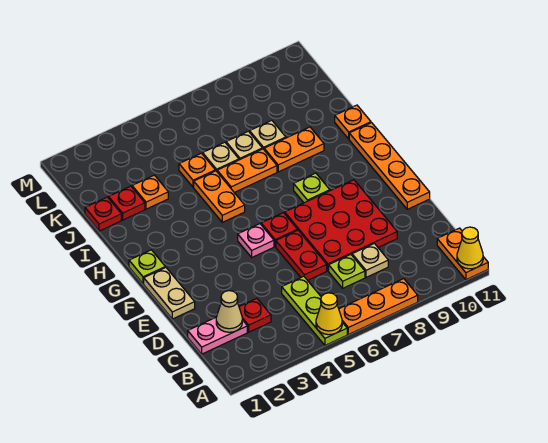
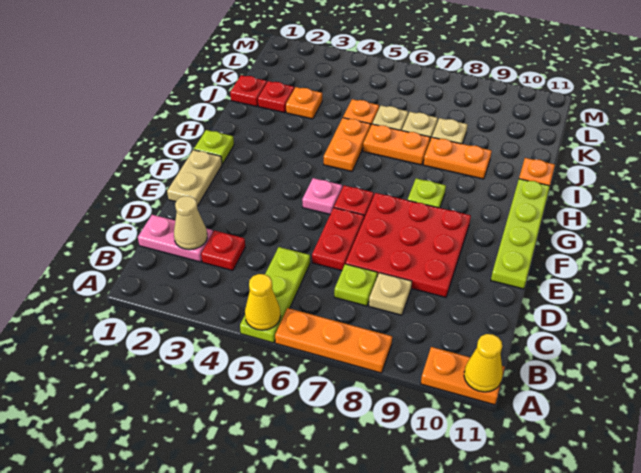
orange 1x2 plate [437,228,488,280] -> orange 1x2 plate turned to [421,347,505,405]
orange 1x4 plate [349,123,430,209] -> lime 1x4 plate [491,179,550,289]

